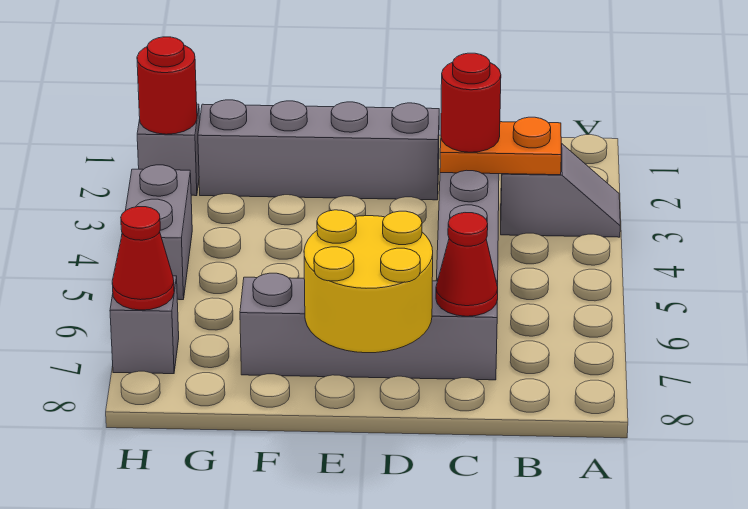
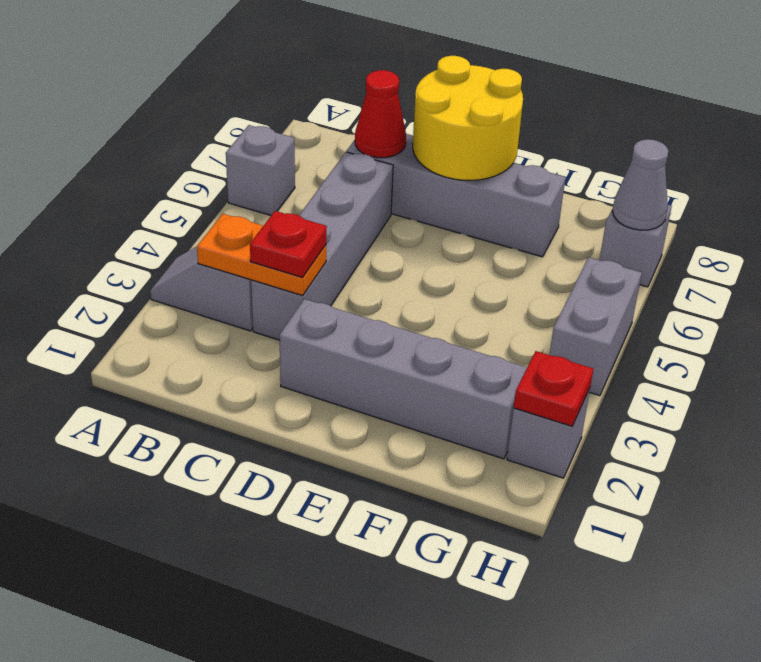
none -> grey 1x1 brick [226,125,295,215]
red 1x1 round brick [441,53,501,152] -> red 1x1 plate [250,211,327,277]
red 1x1 round brick [137,37,197,134] -> red 1x1 plate [514,351,593,426]
red 1x1 cone [112,207,174,310] -> grey 1x1 cone [613,139,668,230]

